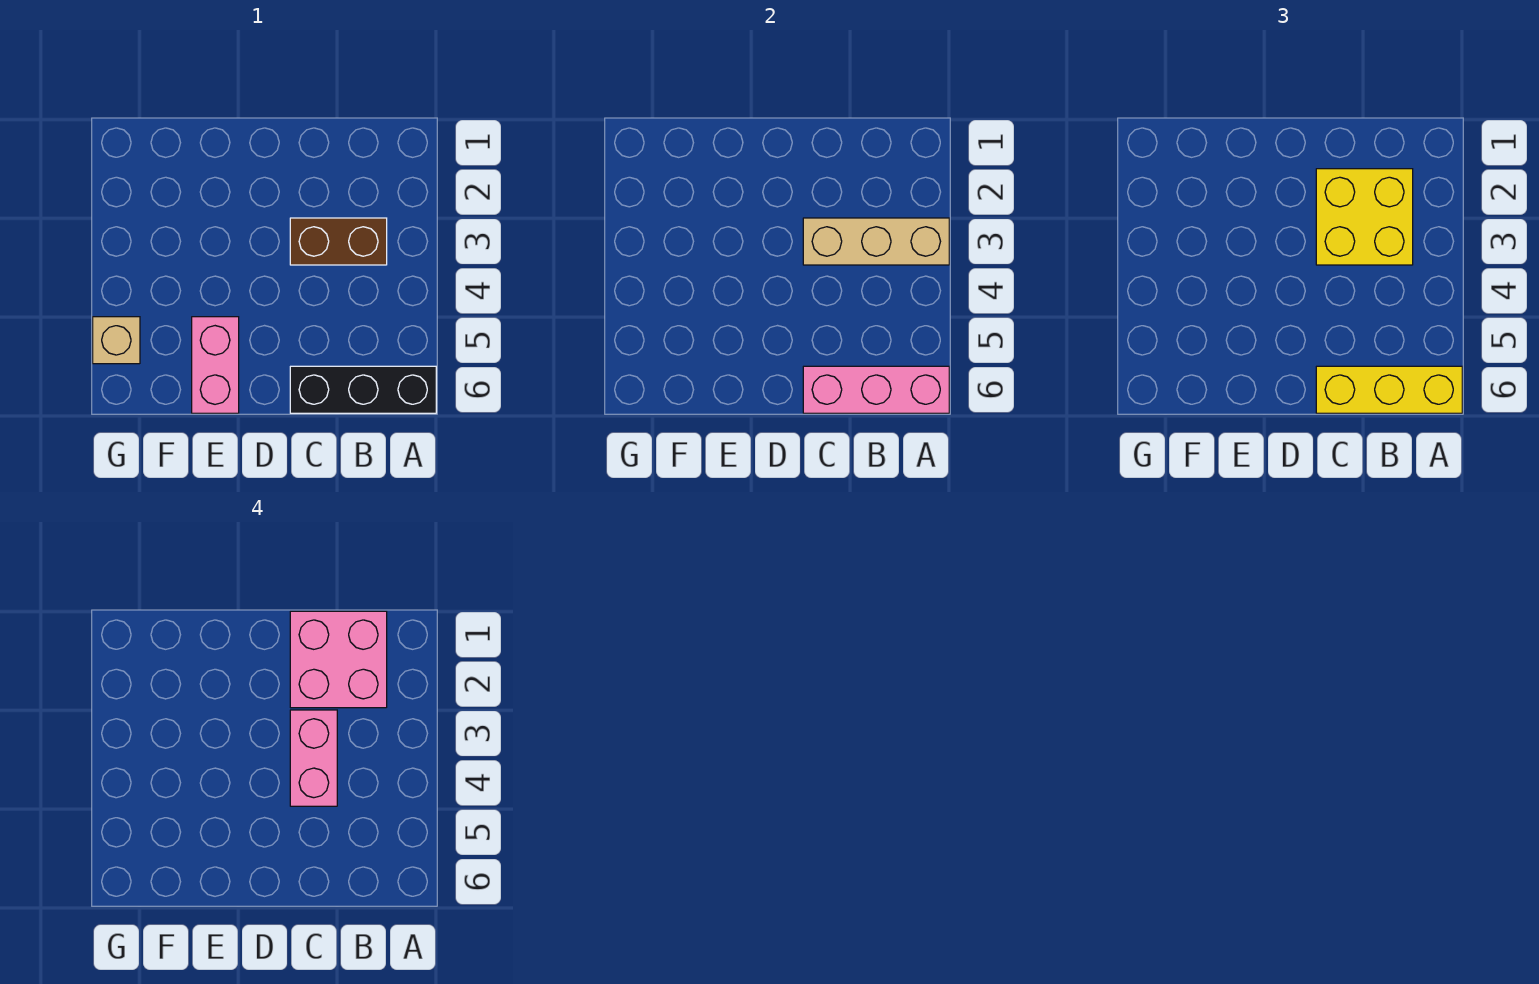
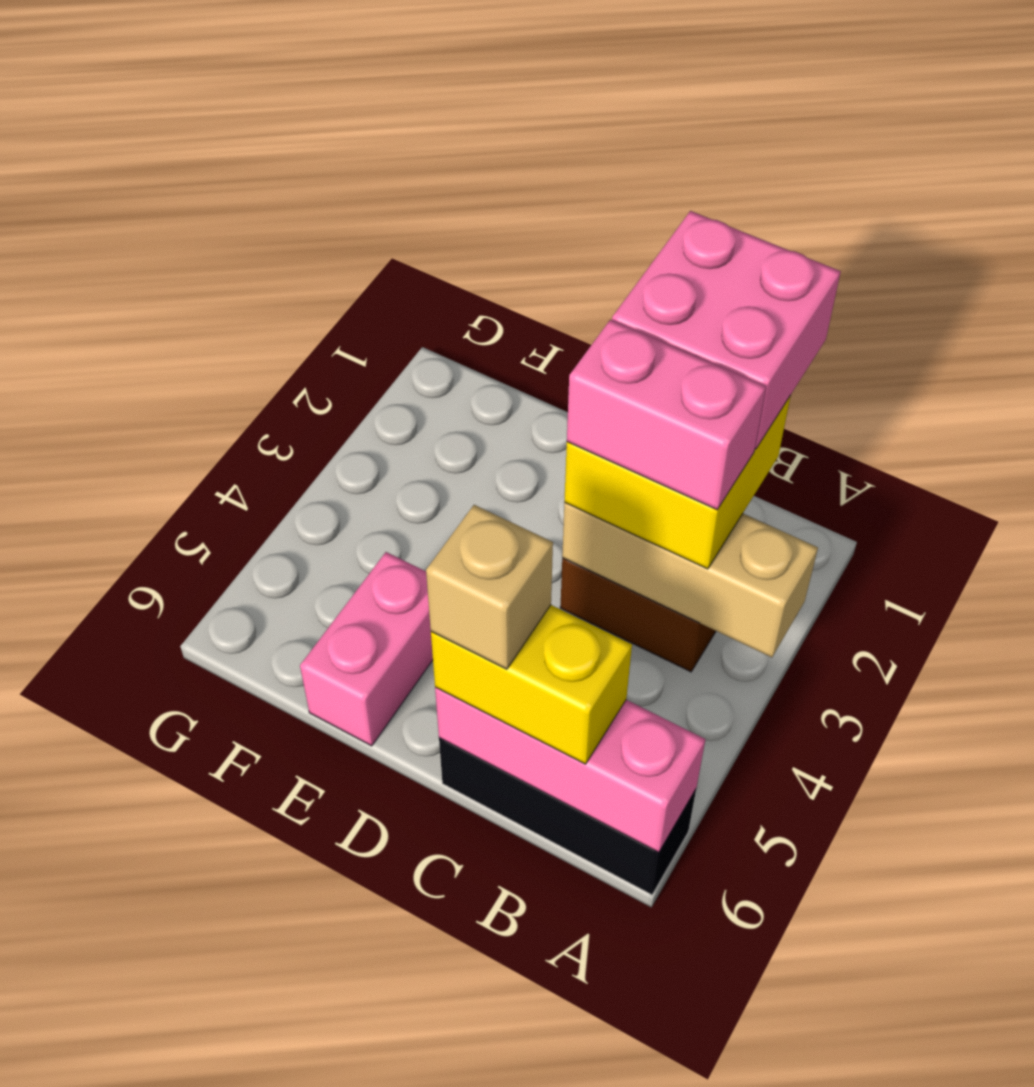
yellow 1x3 brick [1316,366,1462,413] -> yellow 1x2 brick [431,605,632,764]
pink 1x2 brick [290,710,337,806] -> pink 1x2 brick turned to [567,320,766,510]
tan 1x1 brick [93,317,140,364] -> tan 1x1 brick moved to [426,505,553,669]

